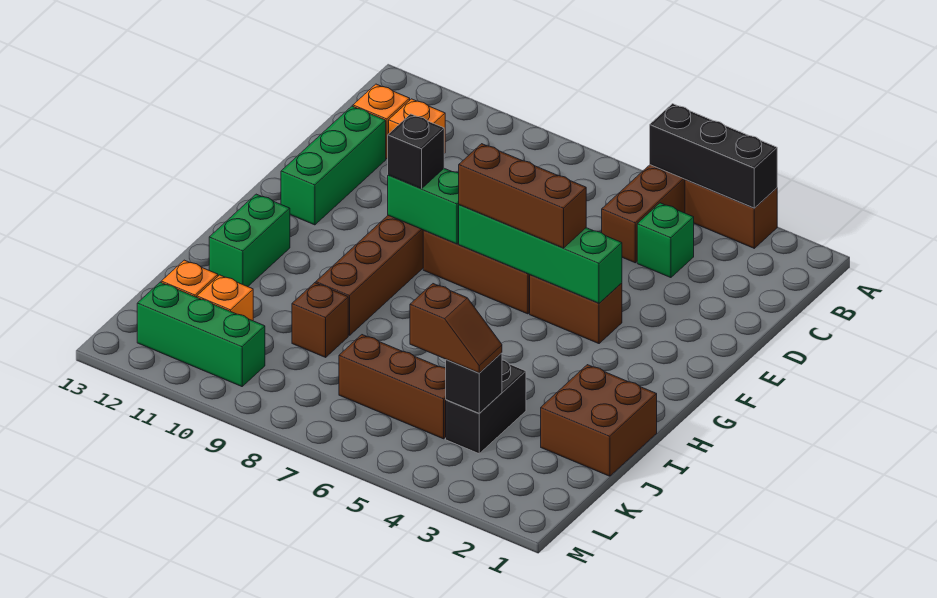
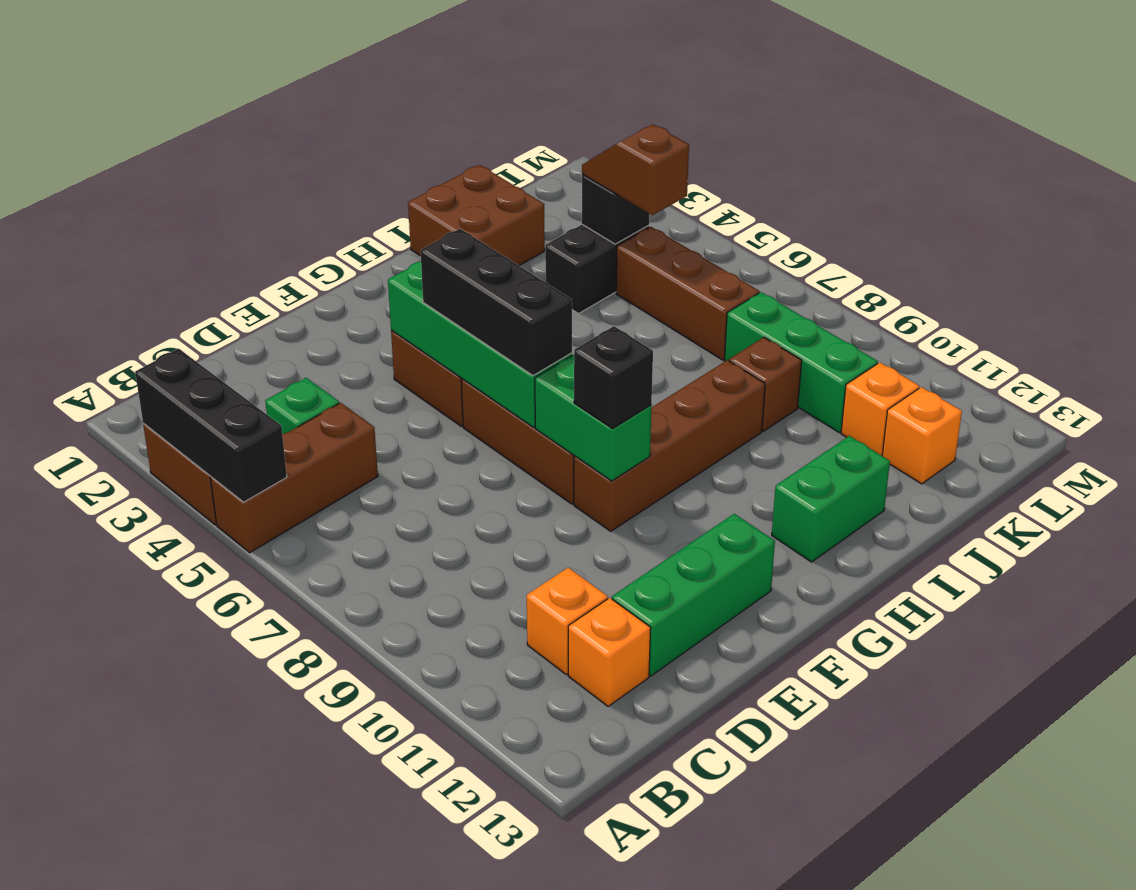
brown 1x3 brick [459,144,586,248] -> black 1x3 brick [421,229,572,375]
green 1x3 brick [137,282,265,387] -> green 1x3 brick moved to [725,292,878,432]

